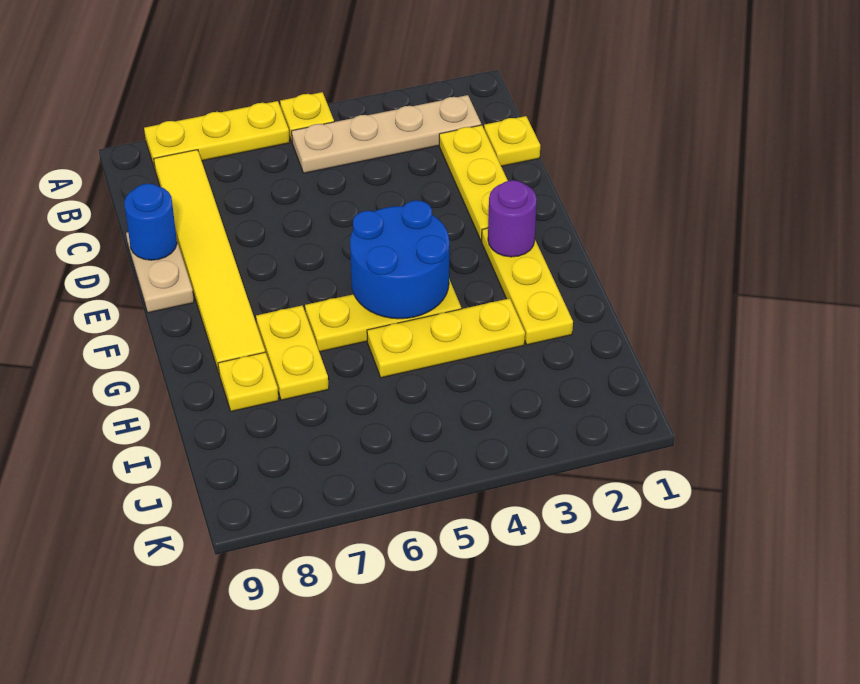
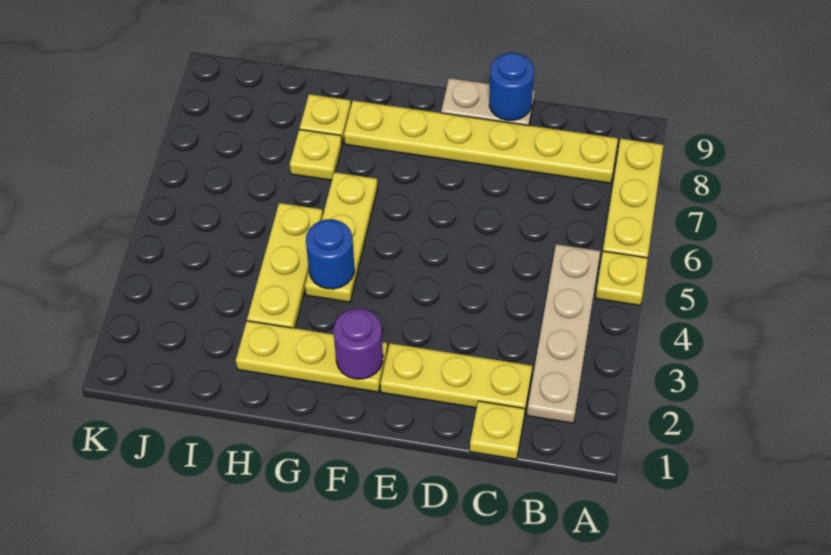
yellow 1x6 tile [154,150,265,373] -> yellow 1x6 plate [344,101,618,183]
blue 2x2 round brick [350,200,449,319] -> blue 1x1 round brick [306,219,354,289]
yellow 1x2 plate [256,306,329,400] -> yellow 1x1 plate [290,129,342,180]

